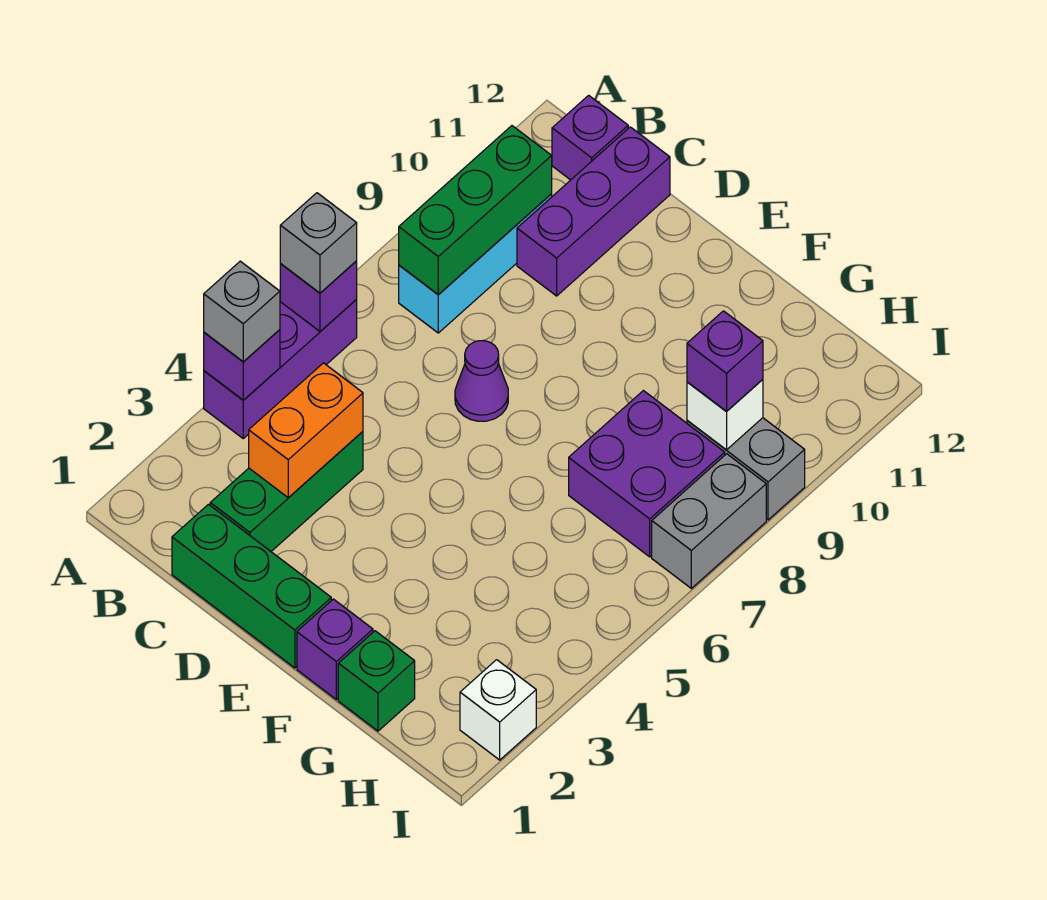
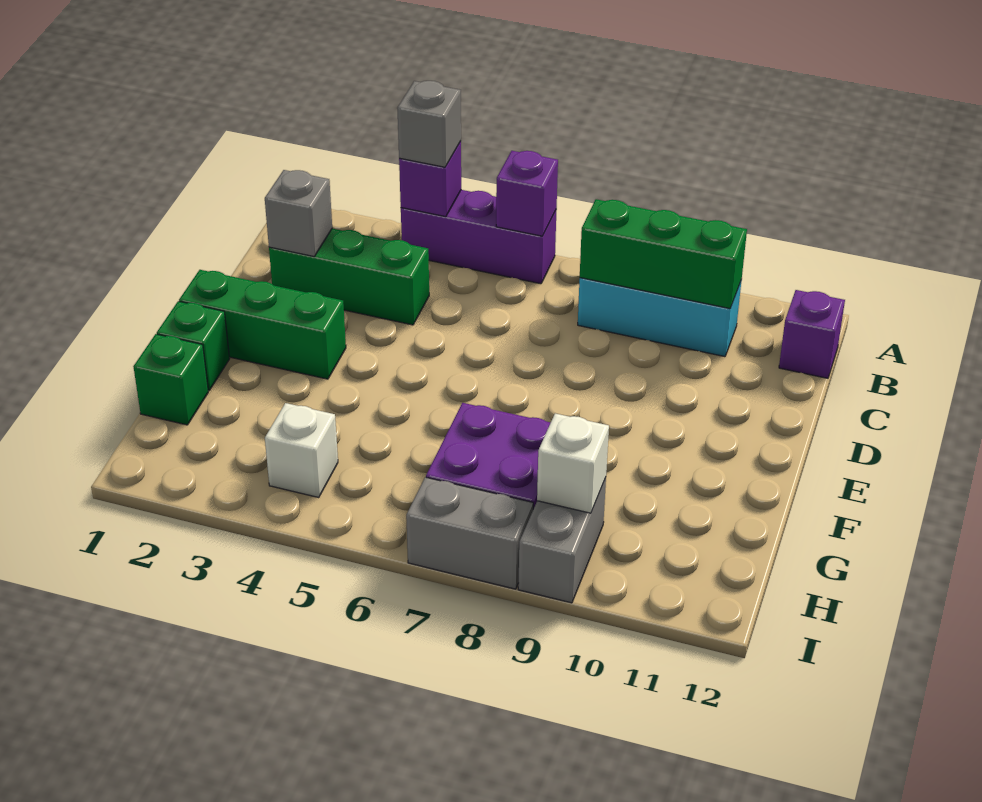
grey 1x1 brick [280,193,357,293] -> grey 1x1 brick moved to [265,170,332,256]
green 1x3 brick [172,504,331,668] -> green 1x3 brick turned to [179,270,346,379]
orange 1x2 brick [249,363,363,498] -> none
purple 1x3 brick [517,127,670,296] -> none
purple 1x1 cone [455,341,508,421] -> none
purple 1x1 brick [297,599,373,700] -> green 1x1 brick [157,301,230,390]
purple 1x1 brick [687,311,763,412] -> none
white 1x1 brick [460,660,536,760] -> white 1x1 brick moved to [265,403,338,497]

